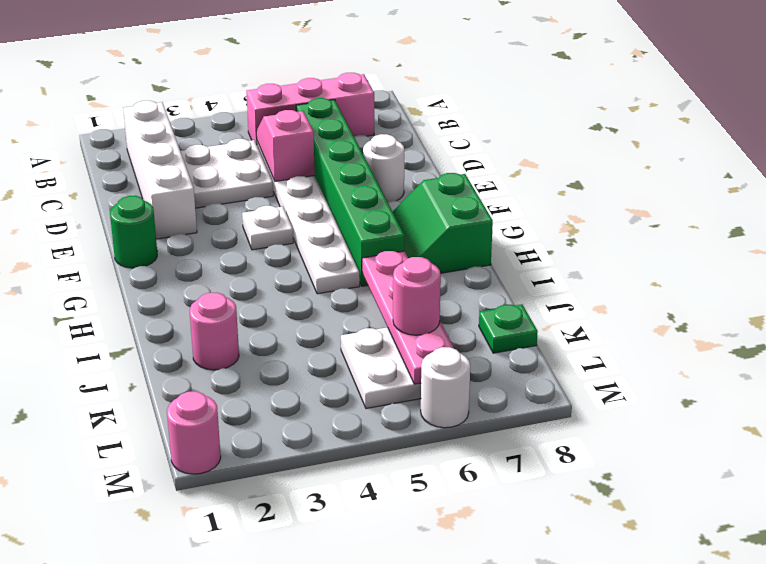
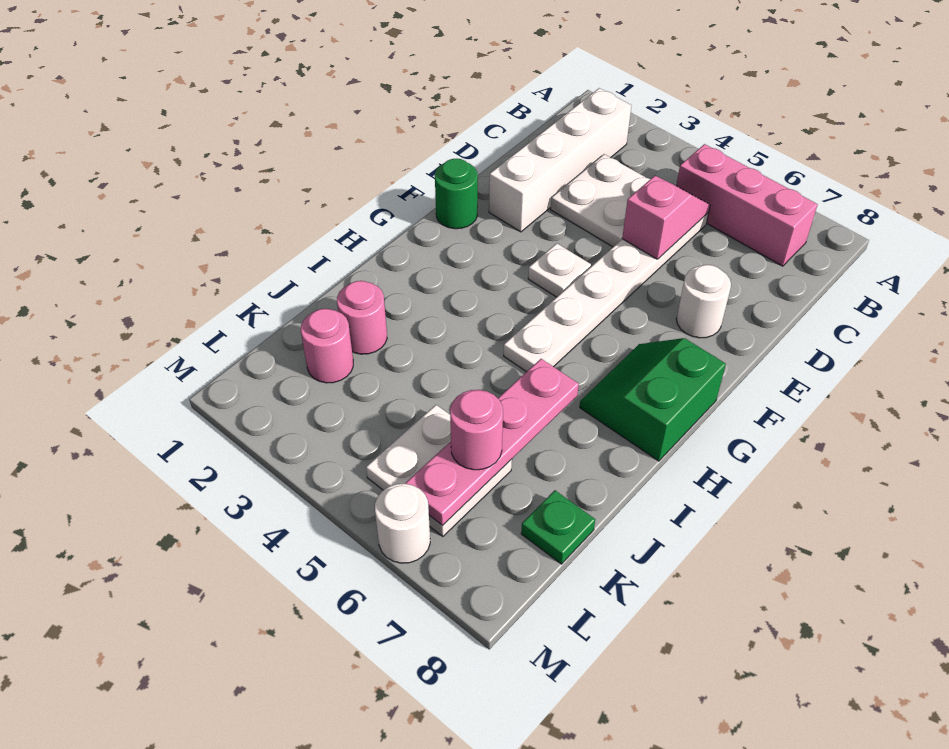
green 1x6 brick [296,98,404,286] -> none
pink 1x1 round brick [167,391,221,474] -> pink 1x1 round brick moved to [301,309,353,383]

